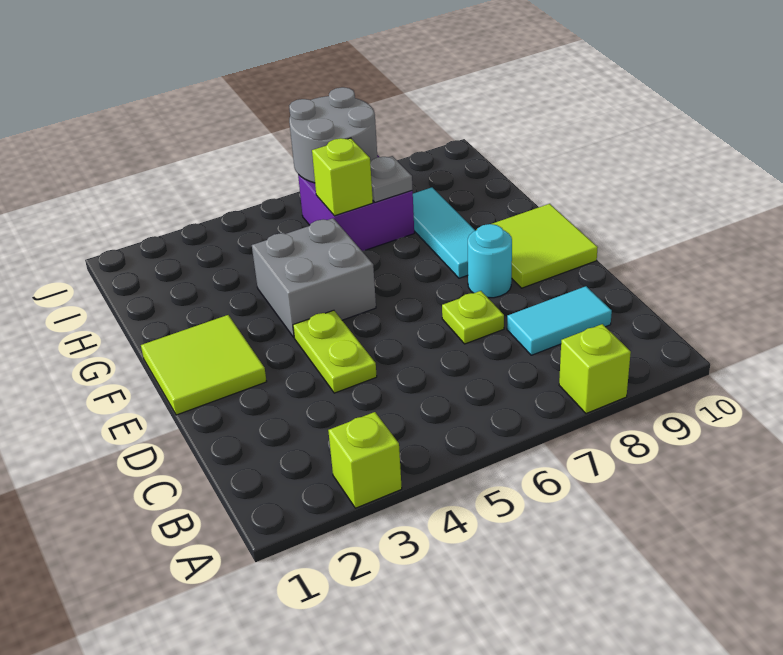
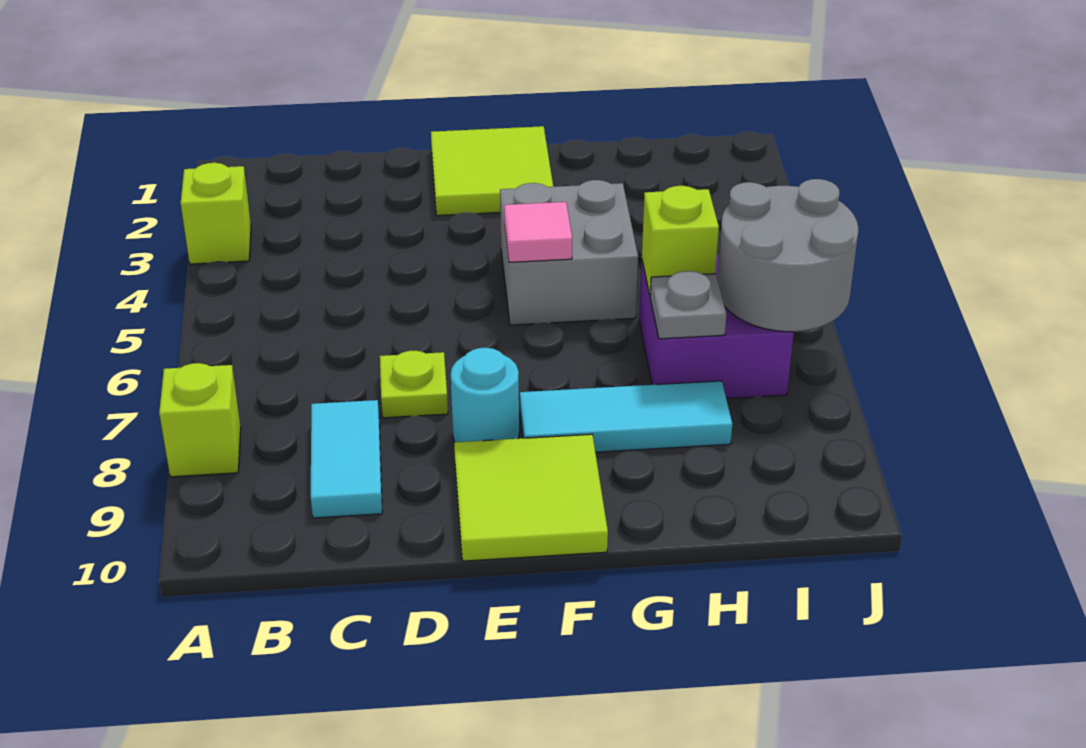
lime 1x2 plate [293,310,377,393] -> none
none -> pink 1x1 tile [504,202,572,262]

